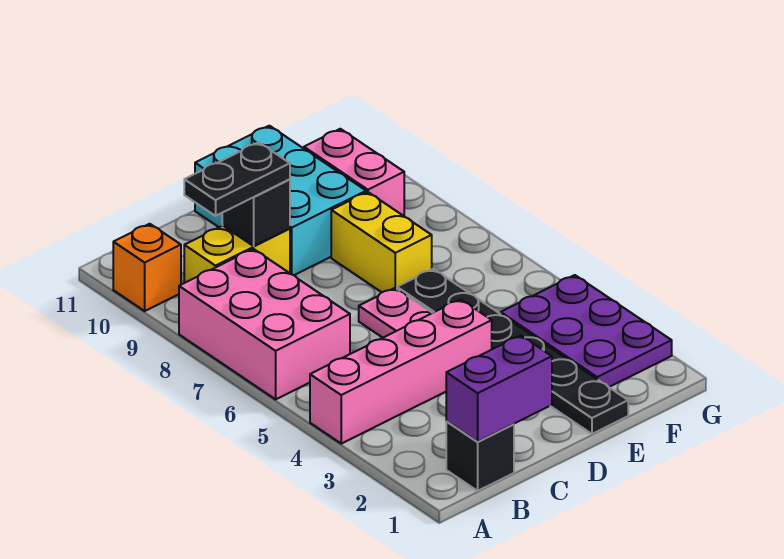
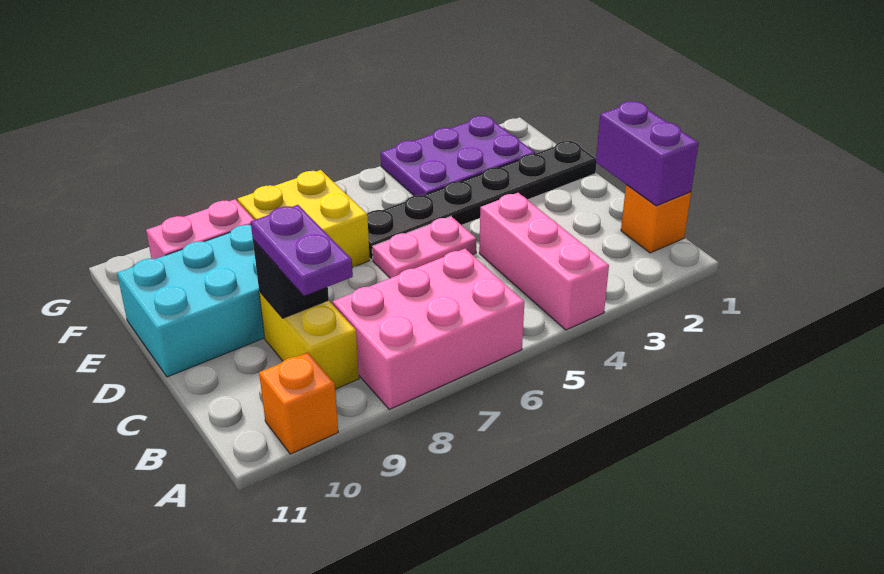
pink 1x4 brick [310,299,492,444] -> pink 1x3 brick [479,193,609,330]
black 1x1 brick [446,422,514,491] -> orange 1x1 brick [621,185,691,253]
black 1x2 plate [184,142,290,216] -> purple 1x2 plate [251,205,353,296]
yellow 1x2 brick [331,192,432,292] -> yellow 2x2 brick [238,170,370,267]

